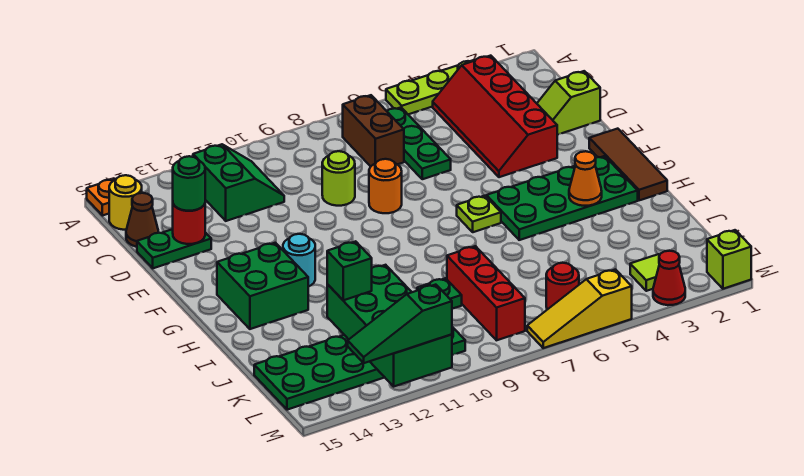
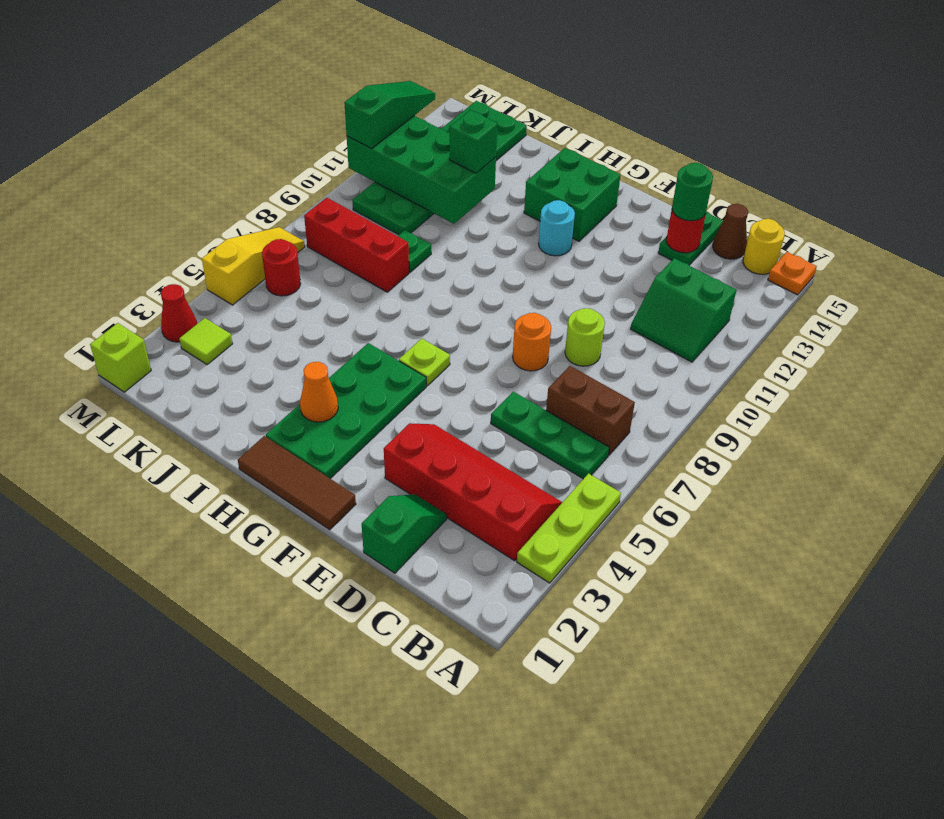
lime 1x2 slope [537,71,600,135] -> green 1x2 slope [362,494,447,573]

